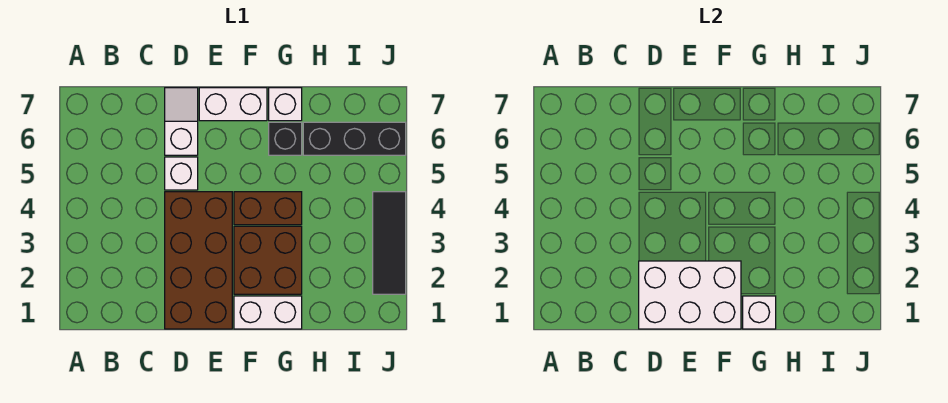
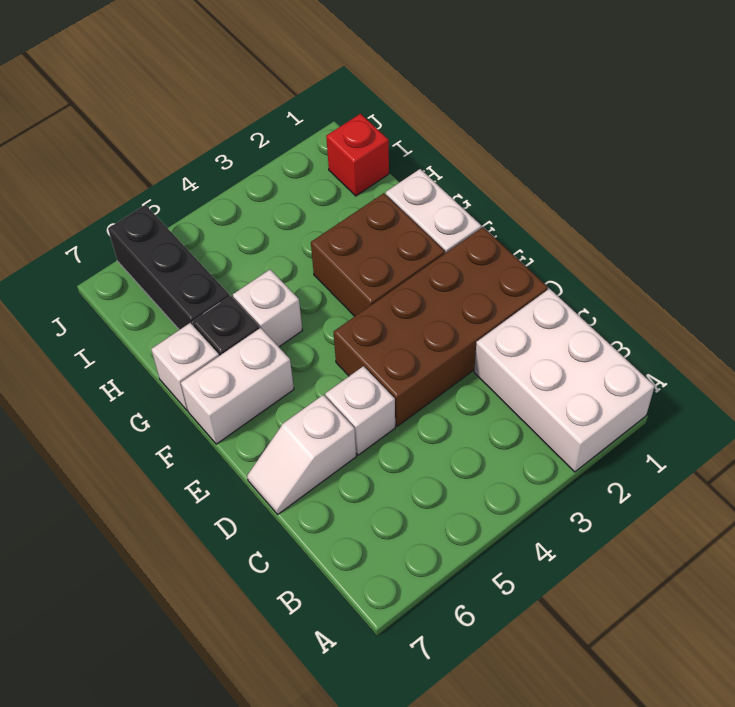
white 2x3 brick [639,261,741,329] -> white 2x3 brick moved to [474,289,655,472]
white 1x2 brick [199,88,267,121] -> white 1x2 brick turned to [181,328,294,444]
brown 1x2 brick [234,192,302,225] -> none
white 1x1 brick [743,296,776,329] -> white 1x1 brick moved to [233,270,302,347]
none -> red 1x1 brick [326,114,389,196]
black 1x3 tile [373,192,406,294] -> none

